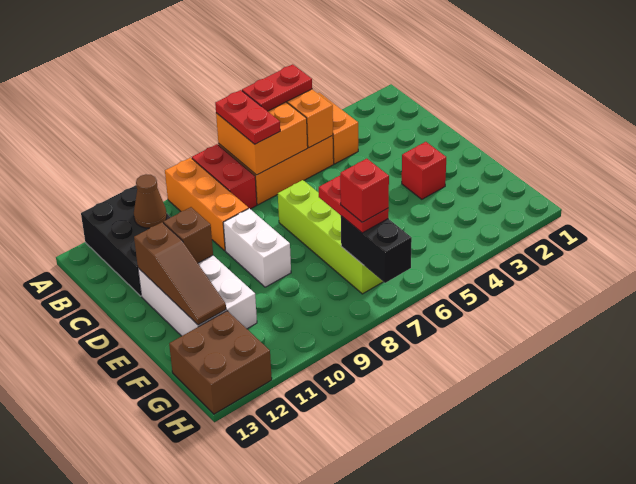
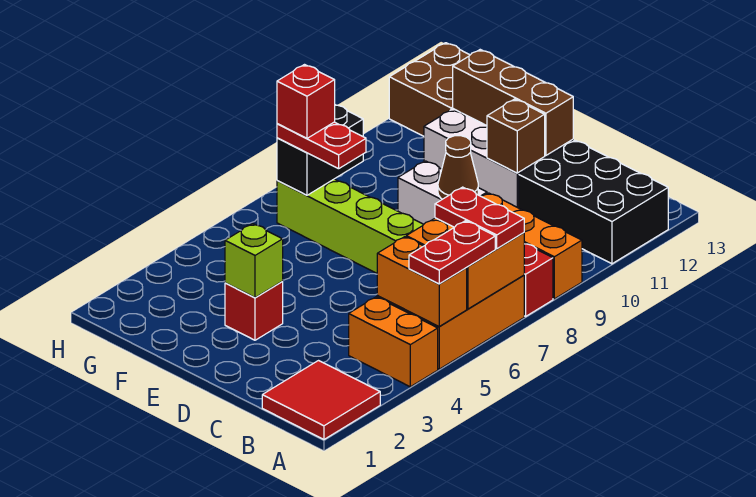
none -> red 2x2 tile [262,361,380,439]
brown 1x1 cone [134,174,167,228] -> brown 1x1 cone moved to [438,136,478,199]
brown 1x3 slope [134,222,226,325] -> brown 1x3 brick [453,50,573,155]
none -> lime 1x1 brick [225,224,283,298]
black 1x2 brick [341,216,412,283] -> black 1x2 brick turned to [277,105,363,195]

